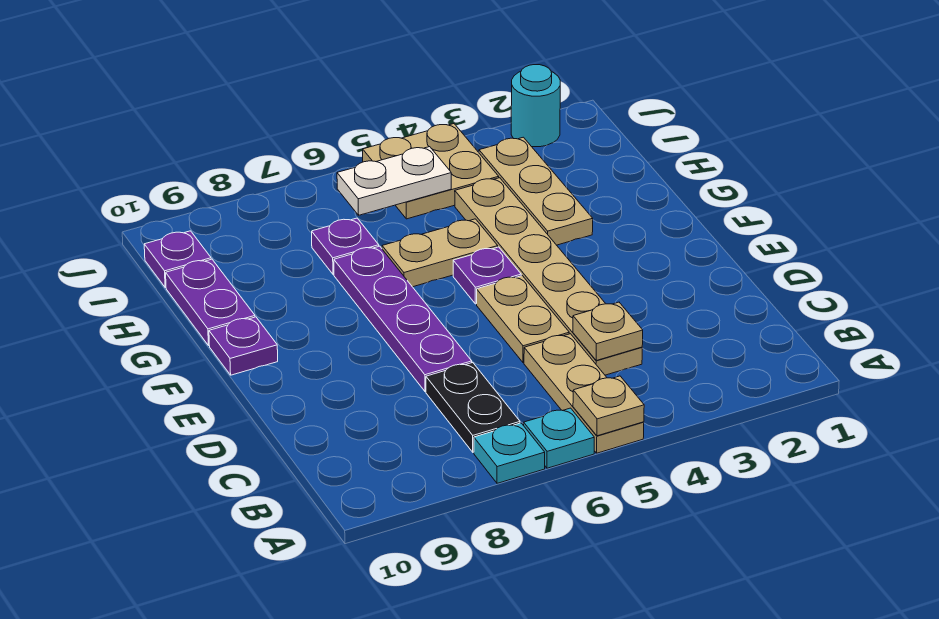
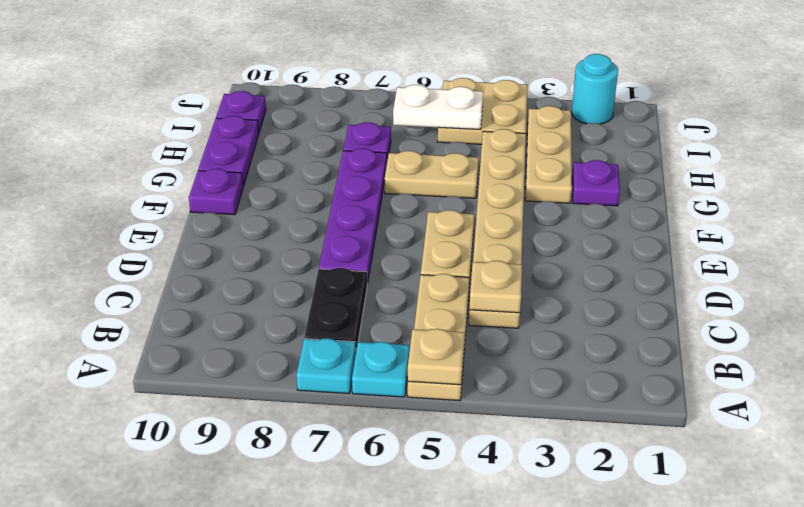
purple 1x1 plate [453,247,521,304] -> purple 1x1 plate moved to [572,160,620,206]

